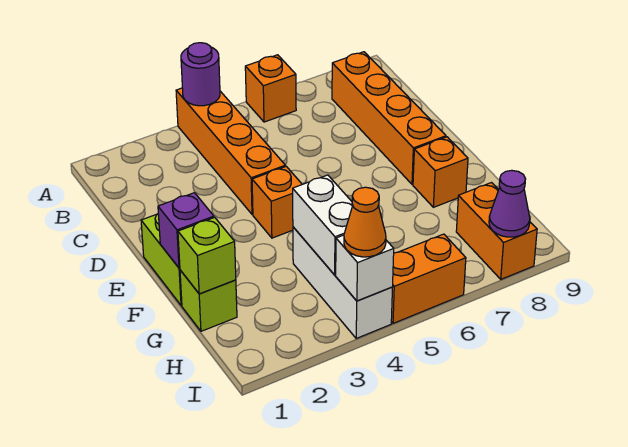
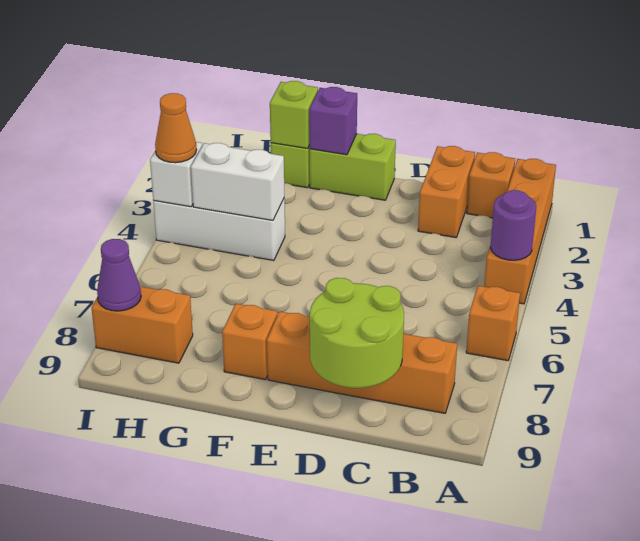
orange 1x4 brick [176,88,285,214] -> orange 1x4 brick turned to [484,159,556,304]
none -> lime 2x2 round brick [310,278,404,388]
orange 1x1 brick [252,166,302,238] -> orange 1x1 brick moved to [467,152,515,218]
orange 1x2 brick [391,234,466,323] -> orange 1x2 brick moved to [418,146,475,238]

